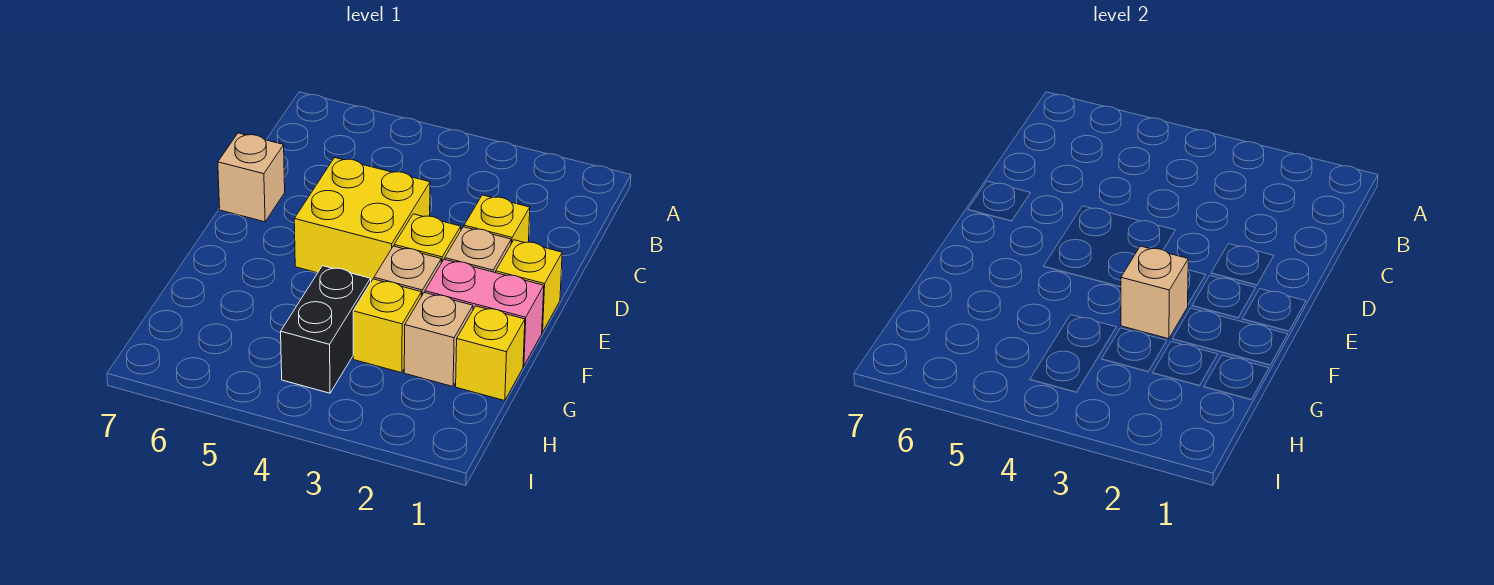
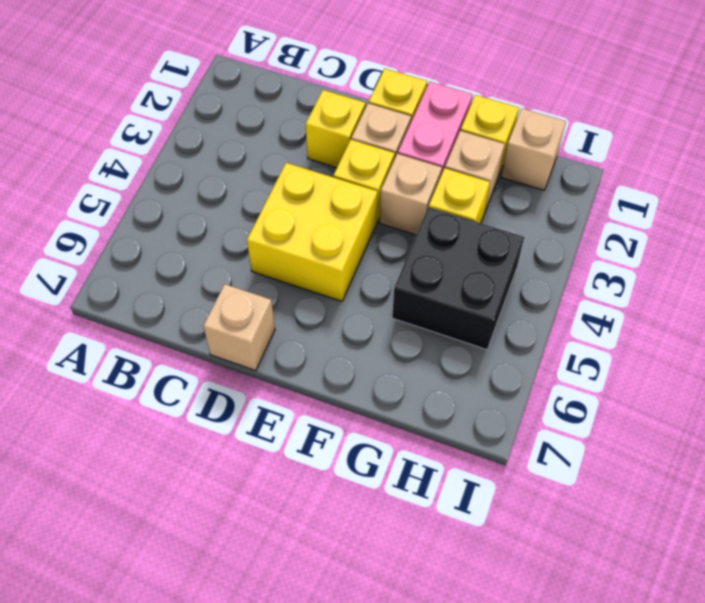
tan 1x1 brick [1121,246,1188,339] -> tan 1x1 brick moved to [501,108,566,190]
black 1x2 brick [281,266,371,393] -> black 2x2 brick [392,207,524,350]

